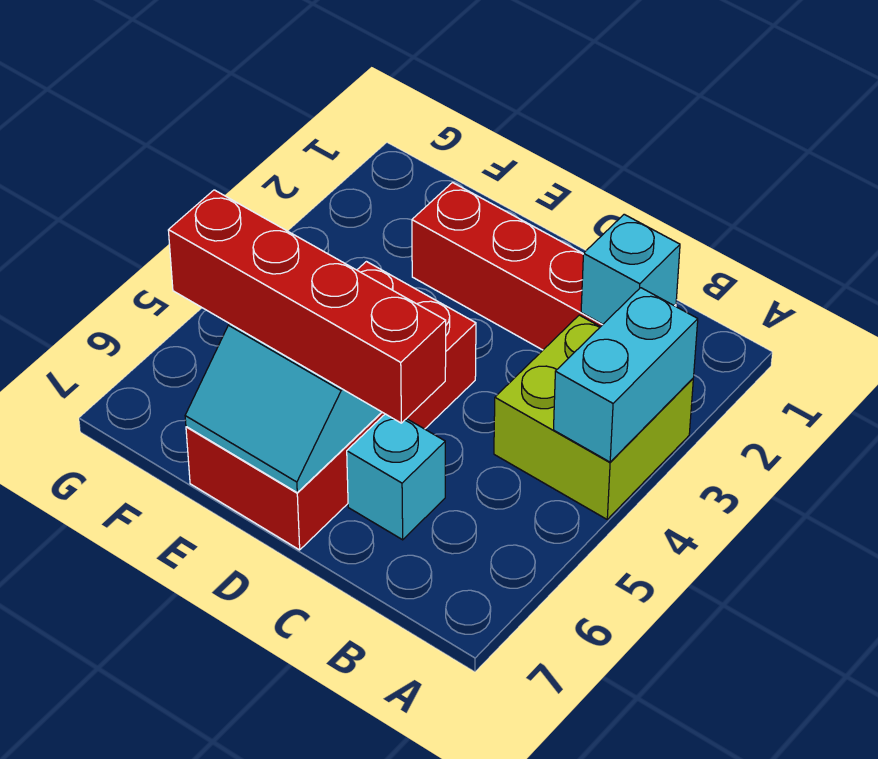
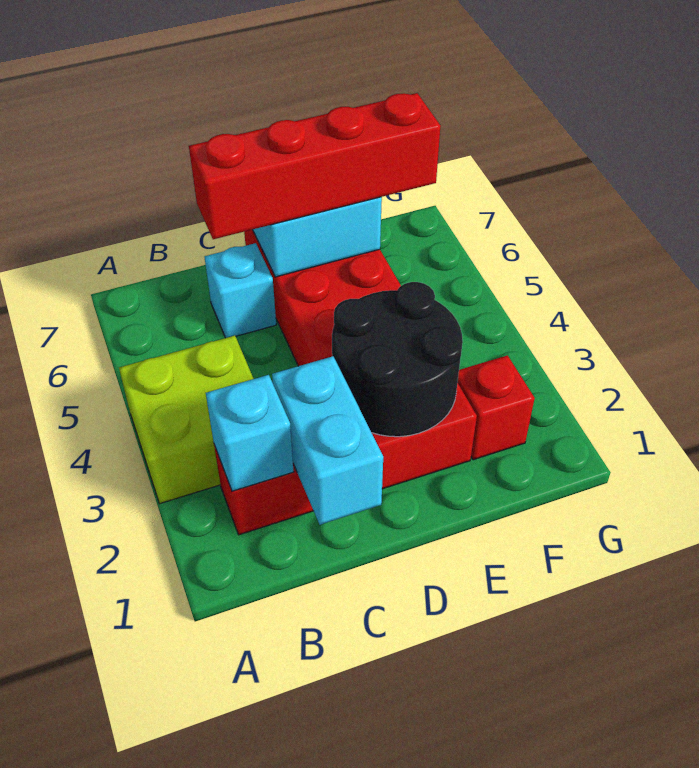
cyan 1x2 brick [554,288,698,462] -> cyan 1x2 brick moved to [272,356,383,525]
none -> black 2x2 round brick [332,282,463,437]
none -> red 1x1 brick [458,355,535,460]

